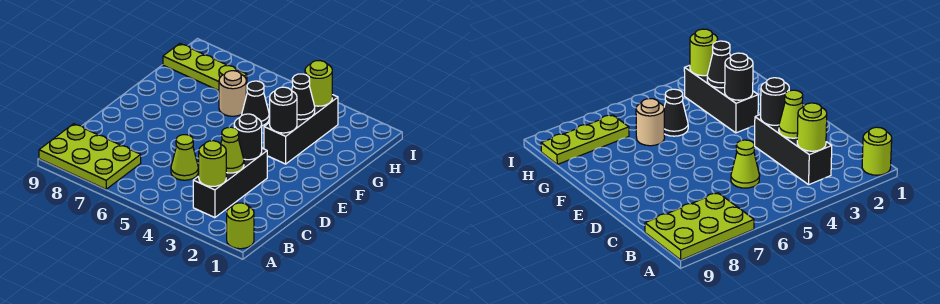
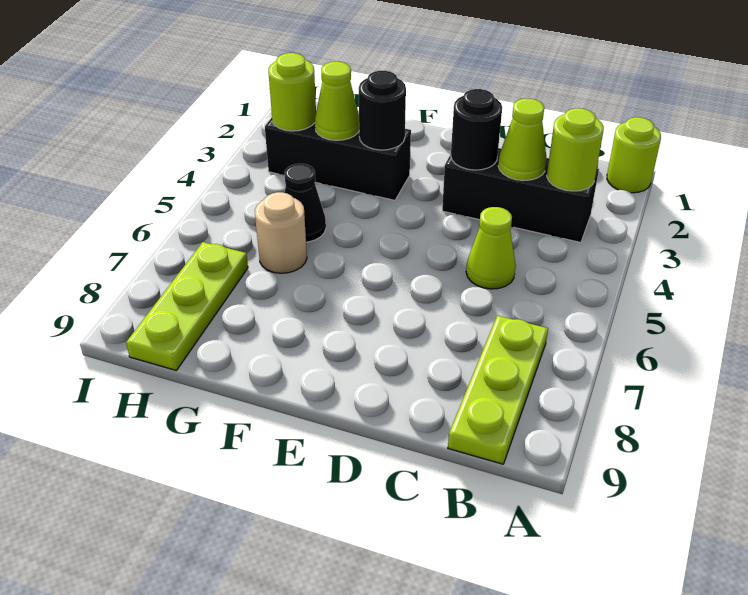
lime 2x3 plate [39,124,141,189] -> lime 1x3 plate [448,316,548,464]
black 1x1 cone [292,74,315,120] -> lime 1x1 cone [315,62,359,140]

